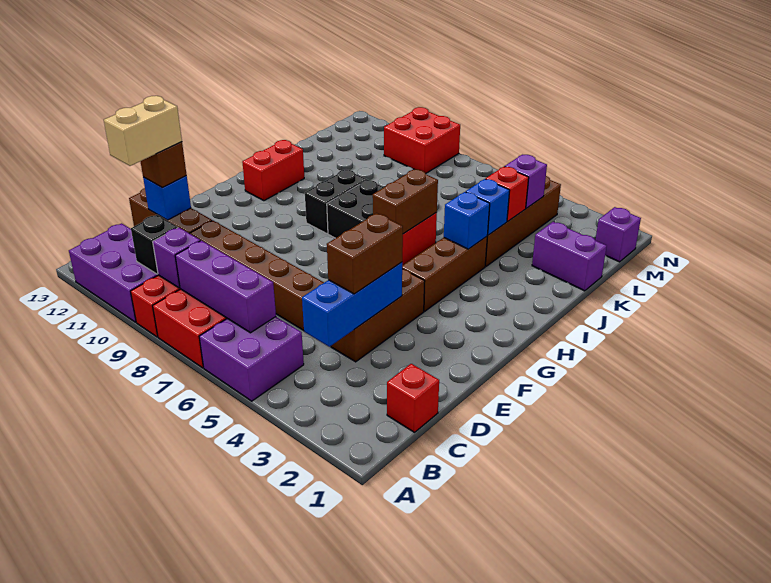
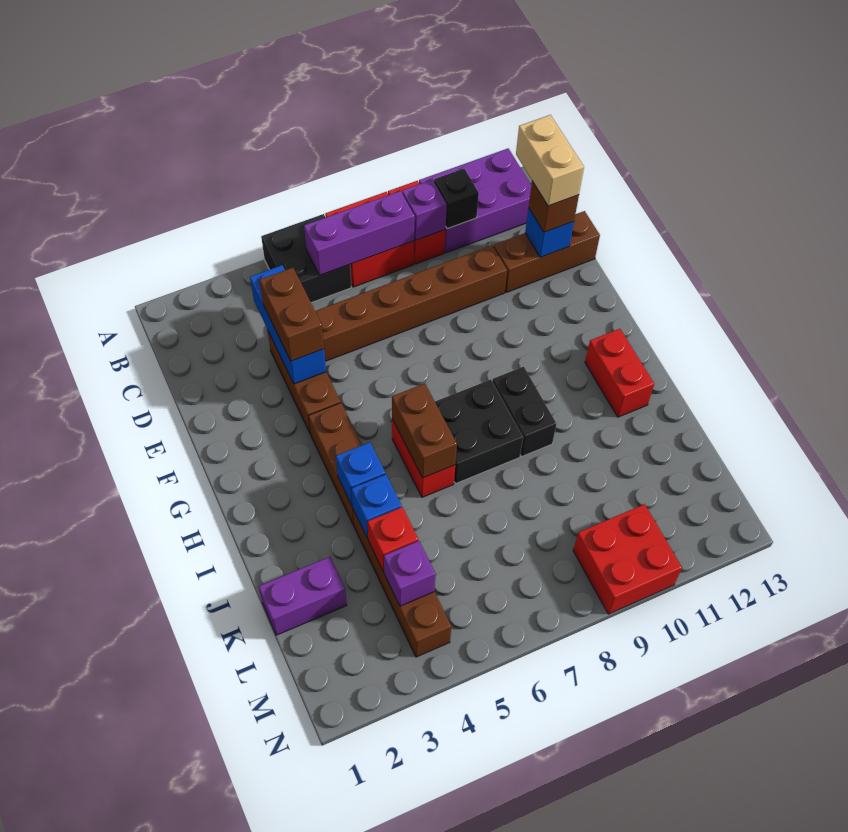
purple 2x2 brick [199,317,304,401] -> black 2x2 brick [261,214,351,303]
red 1x1 brick [387,364,439,432] -> none
purple 1x1 brick [596,207,641,262] -> none

